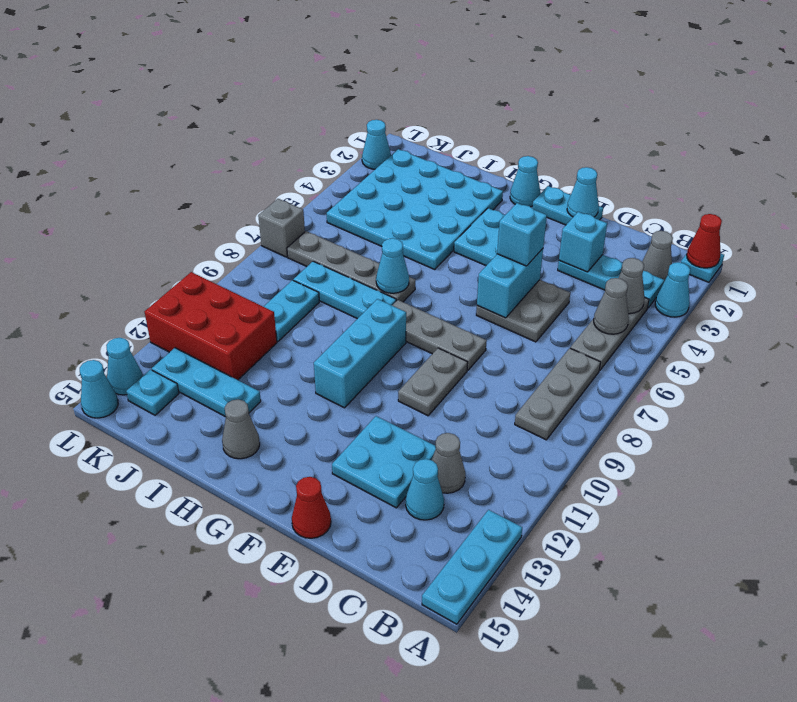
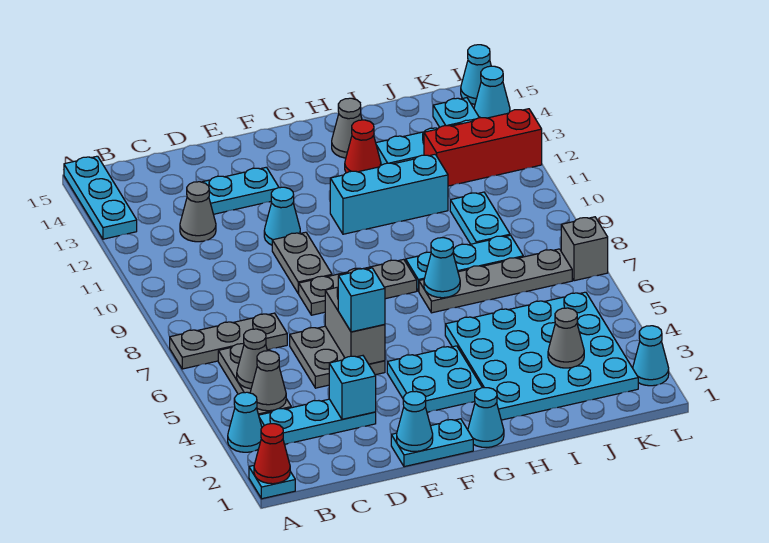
grey 1x1 cone [642,231,673,281] -> grey 1x1 cone moved to [548,308,584,368]
grey 1x3 plate [515,348,601,440] -> grey 1x3 plate turned to [170,313,287,369]
cyan 1x1 cone [406,459,444,520] -> cyan 1x1 cone moved to [264,187,300,245]
cyan 2x2 plate [332,416,436,508] -> cyan 1x2 plate [203,167,279,214]
cyan 1x2 brick [477,249,543,318] -> grey 1x2 brick [325,287,385,364]
red 1x1 cone [292,477,331,538] -> red 1x1 cone moved to [345,120,381,173]
cyan 1x3 brick [314,299,406,408] -> cyan 1x3 brick turned to [330,155,448,234]
red 2x3 brick [145,272,277,380] -> red 1x3 brick [424,109,542,186]

